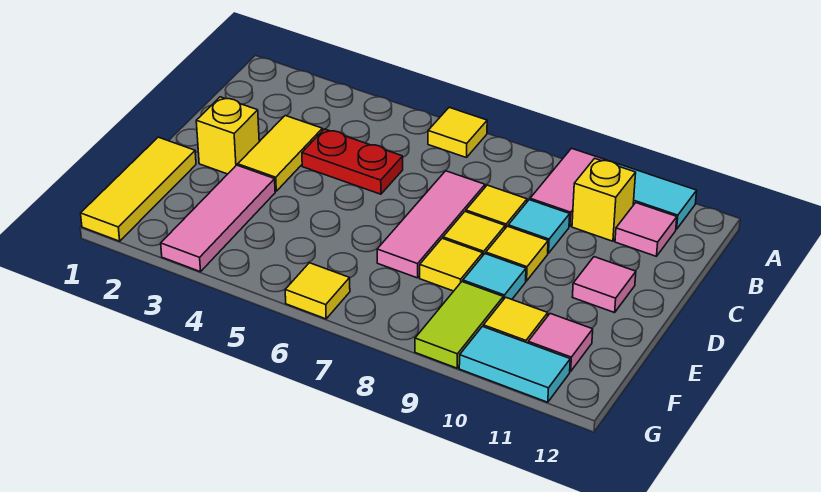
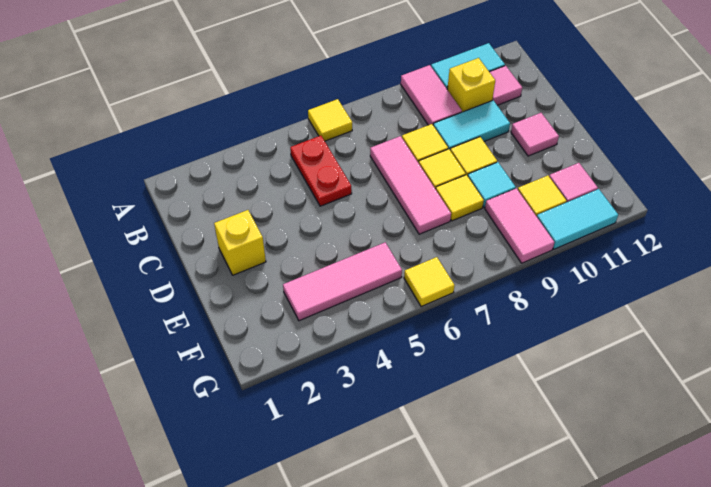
yellow 1x2 tile [238,116,323,191] -> none
red 1x2 plate [302,129,403,194] -> red 1x2 plate turned to [290,136,352,206]
cyan 1x1 tile [508,200,570,253] -> cyan 1x2 tile [433,100,510,150]
yellow 1x3 tile [81,137,196,241] -> none
pink 1x3 tile [161,165,275,272] -> pink 1x3 tile turned to [283,242,402,321]
lime 1x2 tile [415,282,503,368] -> pink 1x2 tile [485,188,554,263]

